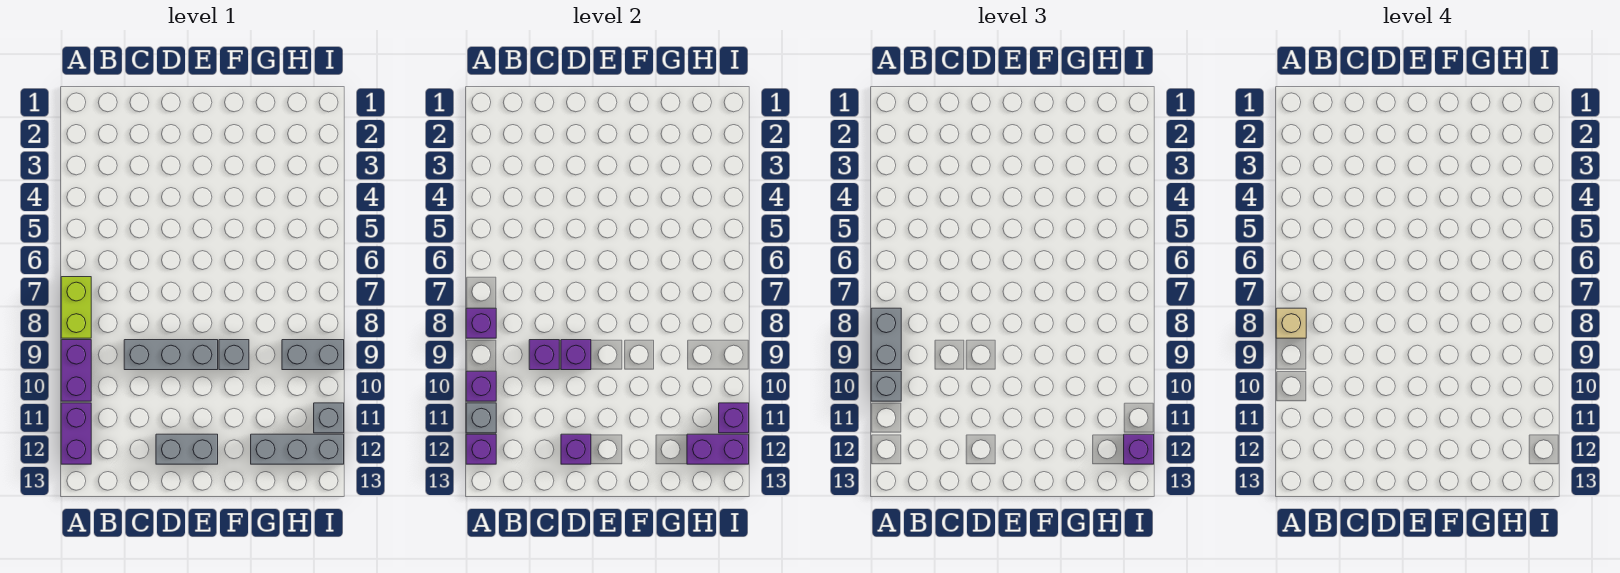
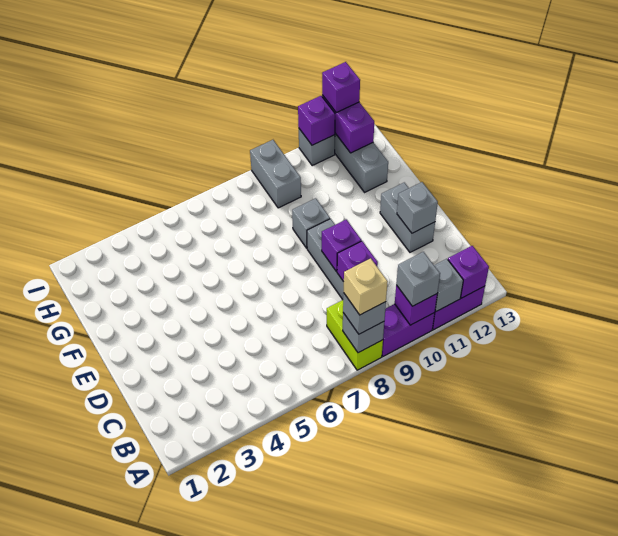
lime 1x2 brick [61,277,91,338] -> lime 1x2 brick turned to [327,300,383,370]
purple 1x1 brick [466,308,496,338] -> grey 1x1 brick [343,313,384,353]
grey 1x2 brick [871,308,901,370] -> grey 1x1 brick [343,293,386,334]
purple 1x1 brick [561,434,591,464] -> grey 1x1 brick [397,182,438,233]

